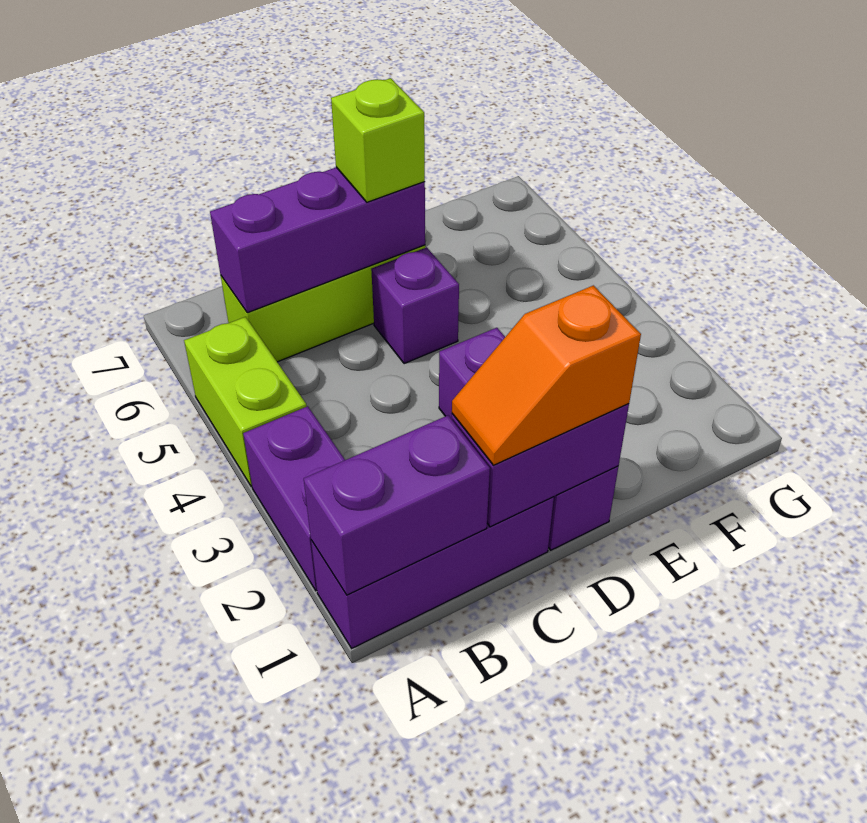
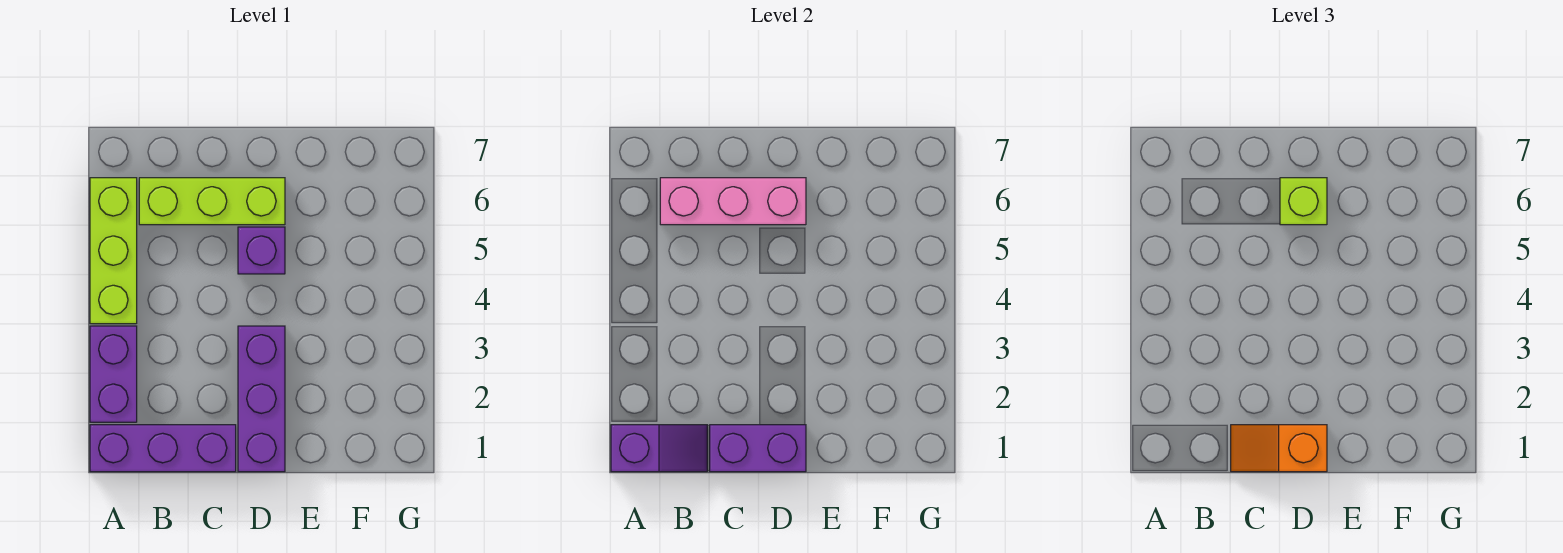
purple 1x2 brick [304,415,490,595] -> purple 1x2 slope [611,425,707,472]
lime 1x2 brick [184,317,307,487] -> lime 1x3 brick [90,178,137,324]
purple 1x3 brick [210,167,425,313] -> pink 1x3 brick [660,178,806,225]

